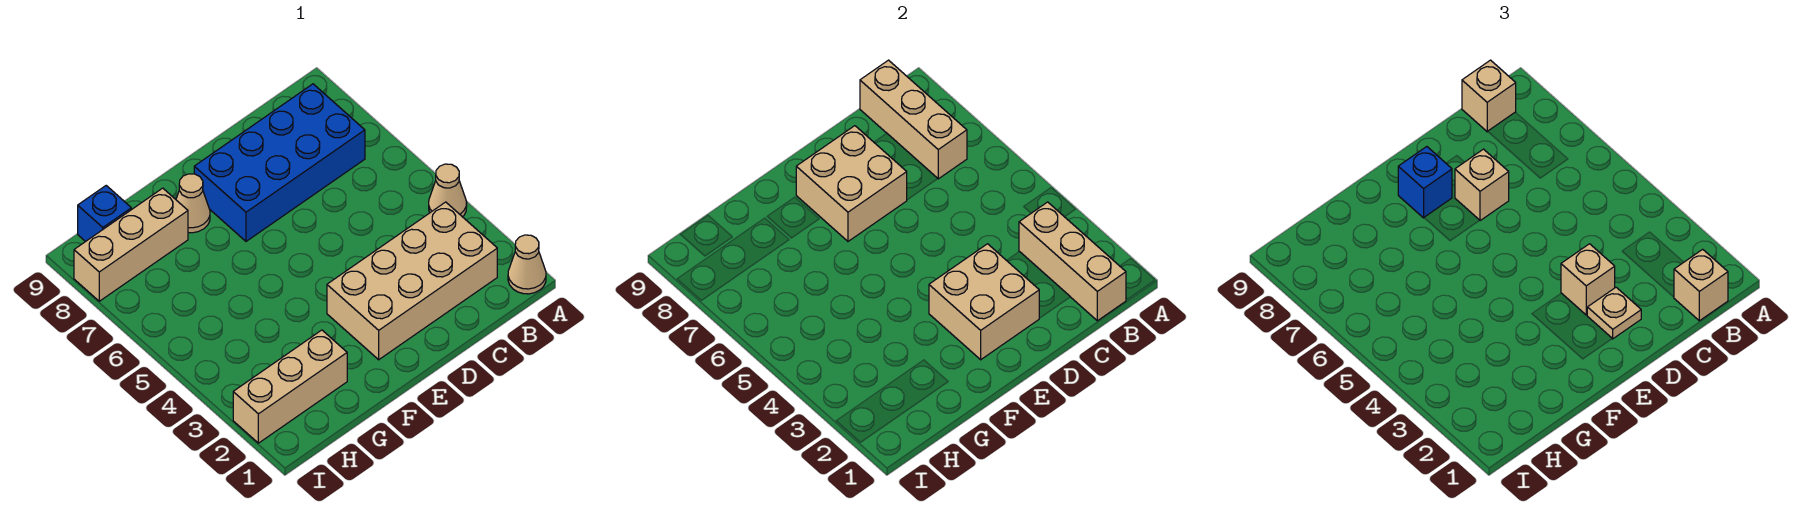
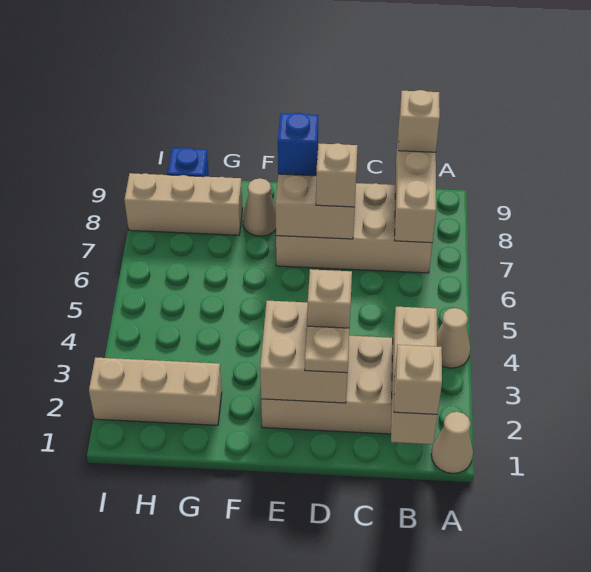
blue 2x4 brick [194,84,365,241] -> tan 2x4 brick [276,183,432,273]

